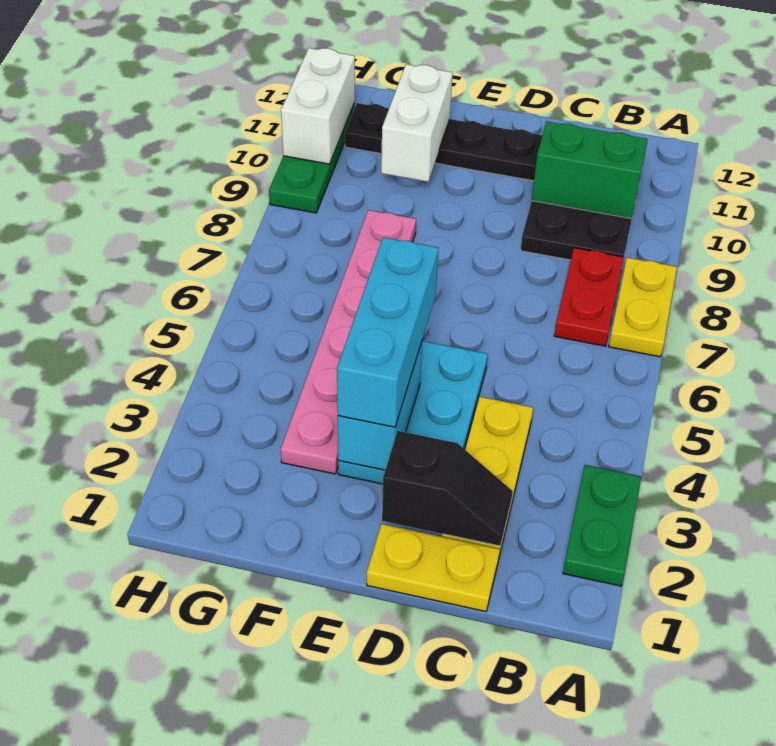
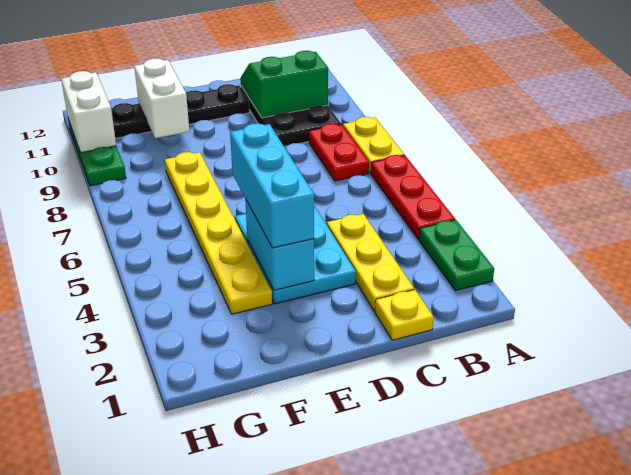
none -> red 1x3 plate [371,155,455,240]
yellow 1x2 plate [367,524,500,612] -> yellow 1x1 plate [375,290,434,340]
black 1x2 slope [382,431,513,546] -> none
pink 1x6 plate [281,210,416,474] -> yellow 1x6 plate [165,152,272,314]

